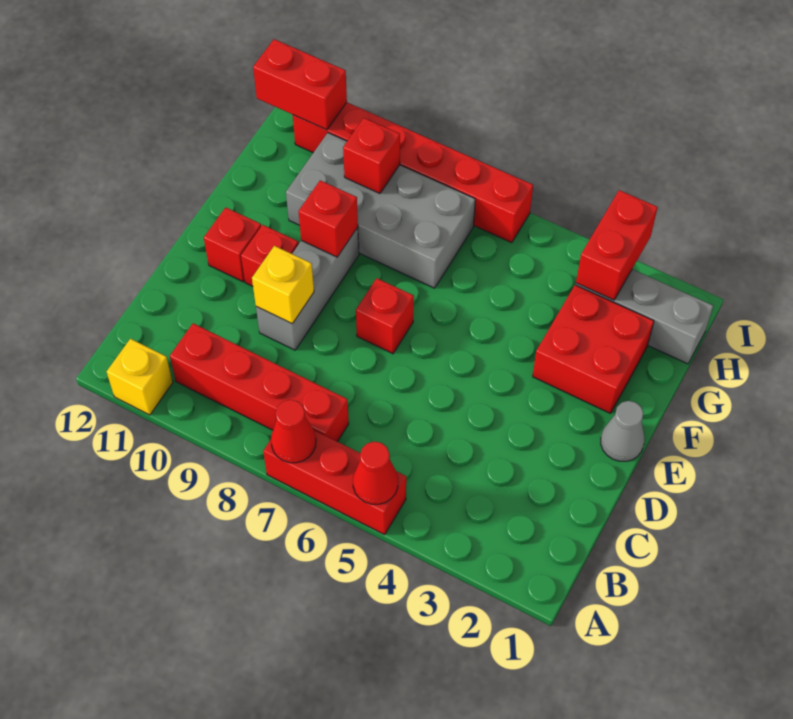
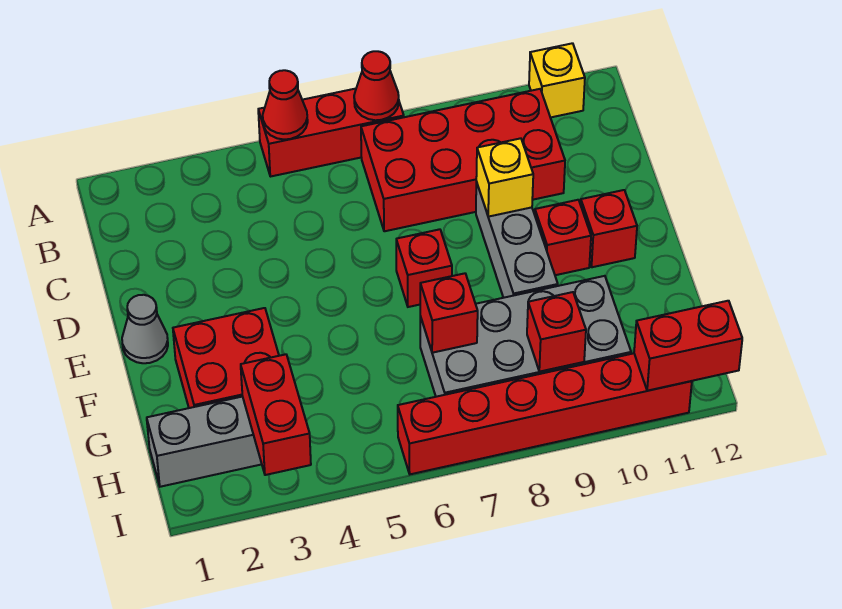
red 1x4 brick [170,323,349,442] -> red 2x4 brick [361,89,565,231]
red 1x1 brick [299,180,358,257] -> red 1x1 brick moved to [420,273,478,353]

